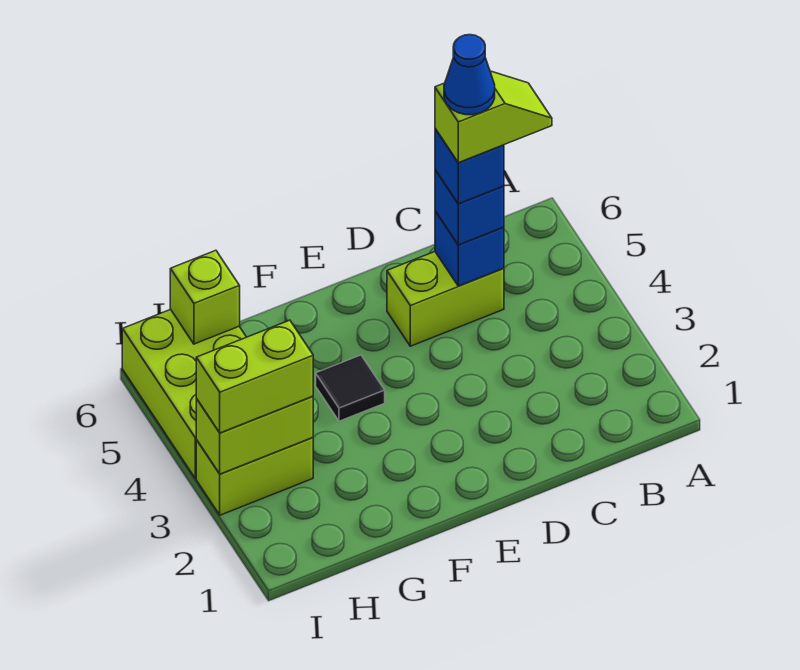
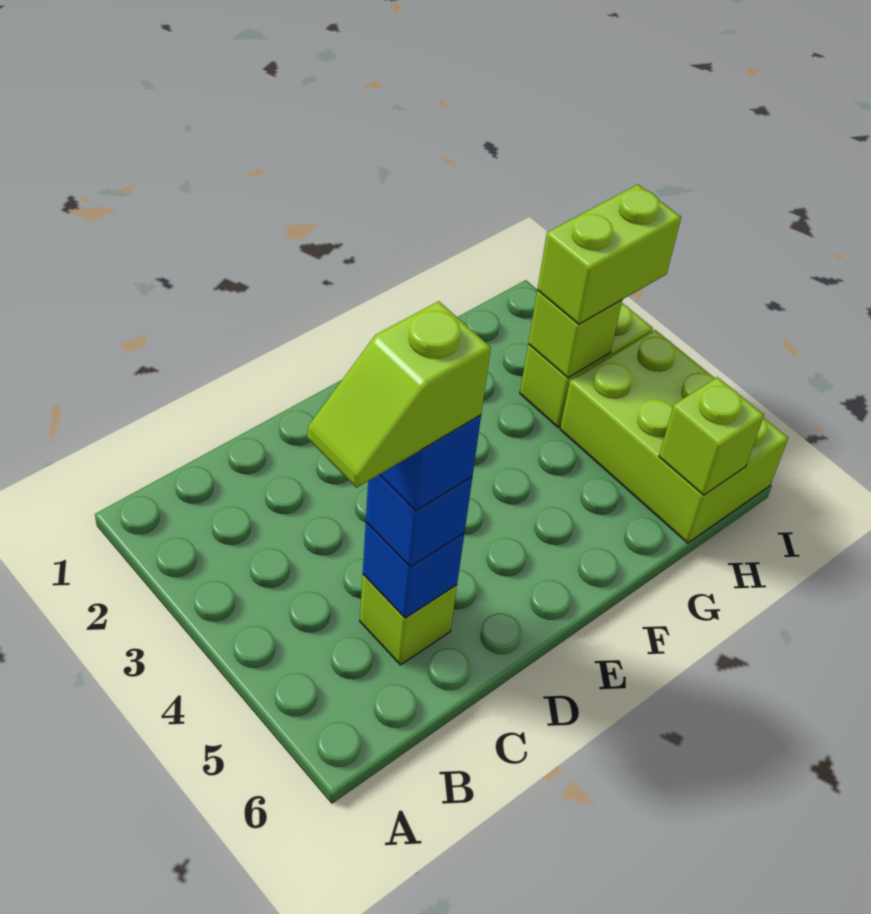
lime 1x2 brick [387,252,504,346] -> lime 1x1 brick [360,575,457,665]
blue 1x1 cone [444,35,495,115] -> none
black 1x1 tile [316,355,385,421] -> none
lime 1x2 brick [196,396,313,474] -> lime 1x1 brick [528,290,622,378]

